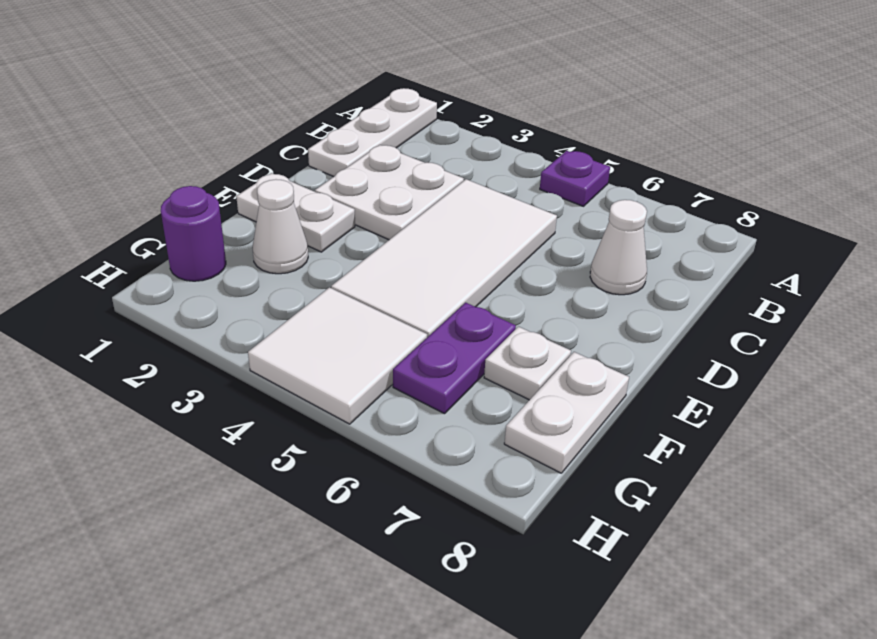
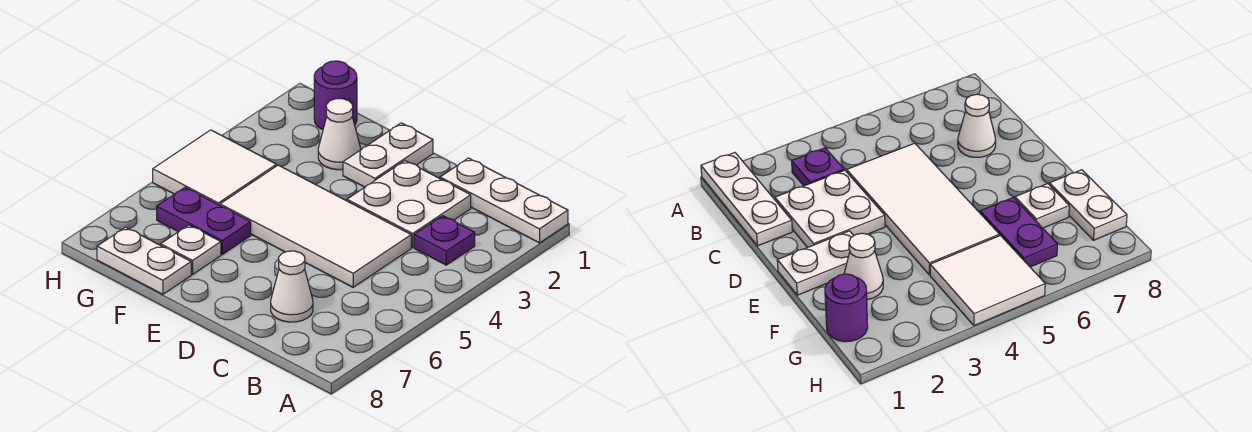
purple 1x1 plate [540,151,610,206] -> purple 1x1 plate moved to [414,216,475,265]

